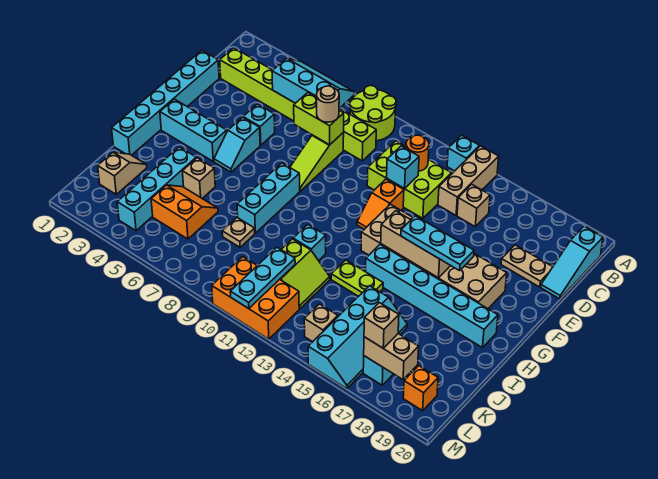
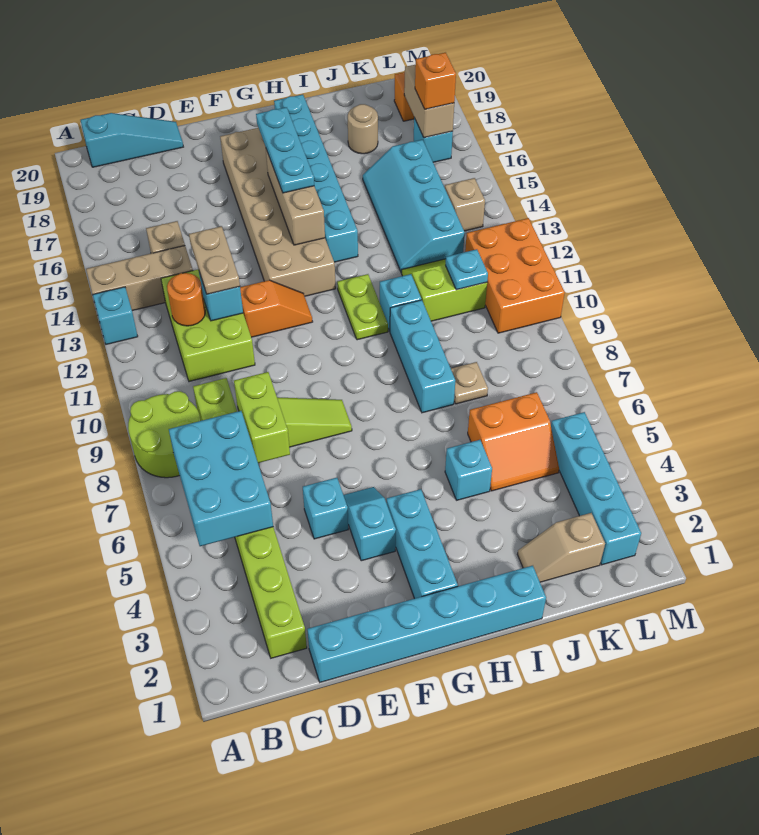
cyan 2x3 slope [272,58,354,108] -> cyan 2x3 brick [169,411,273,546]
tan 1x1 round brick [317,86,339,122] -> tan 1x1 round brick moved to [348,104,378,154]
tan 1x2 plate [501,245,552,287] -> tan 1x2 plate moved to [189,226,240,294]
cyan 1x2 slope [214,117,260,172] -> cyan 1x2 slope turned to [344,487,396,561]
cyan 1x3 brick [237,163,300,233] -> cyan 1x3 brick turned to [390,300,455,413]
cyan 1x4 brick [117,147,196,231] -> cyan 1x4 brick turned to [551,412,641,565]
tan 1x1 brick [182,158,215,198] -> cyan 1x1 brick [445,440,492,500]
lime 1x2 plate [331,260,383,296] -> lime 1x2 plate moved to [337,274,388,340]
orange 2x2 slope [151,185,218,239] -> orange 2x2 slope turned to [468,392,559,491]
cyan 2x4 slope [308,286,407,389] -> cyan 2x4 slope turned to [363,140,465,273]
cyan 1x3 plate [230,247,295,309] -> cyan 1x1 plate [446,249,488,290]
tan 1x1 brick [364,303,399,348] -> orange 1x1 brick [415,53,456,109]

